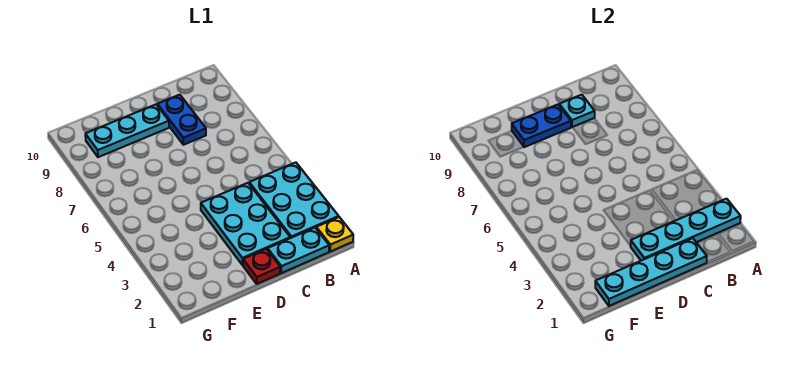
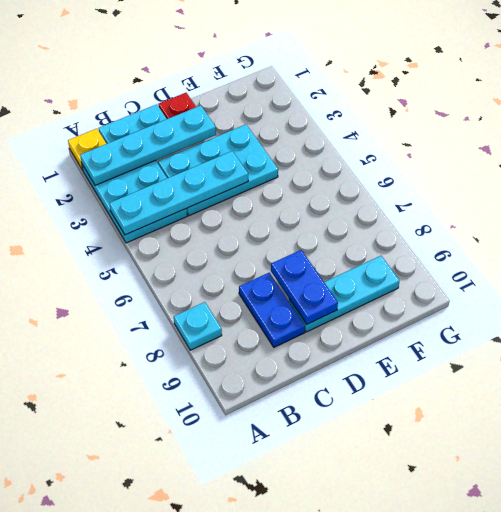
cyan 1x4 plate [595,238,707,306] -> cyan 1x4 plate moved to [109,151,248,235]
cyan 2x3 plate [201,183,290,265] -> cyan 2x3 plate turned to [158,124,278,216]
cyan 1x1 plate [559,95,595,127] -> cyan 1x1 plate moved to [174,302,222,350]
blue 1x2 plate [512,105,571,147] -> blue 1x2 plate turned to [271,250,338,324]

